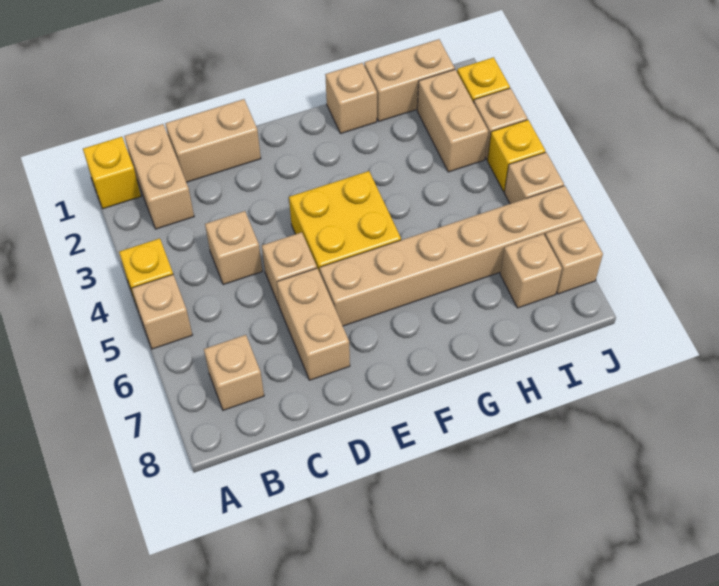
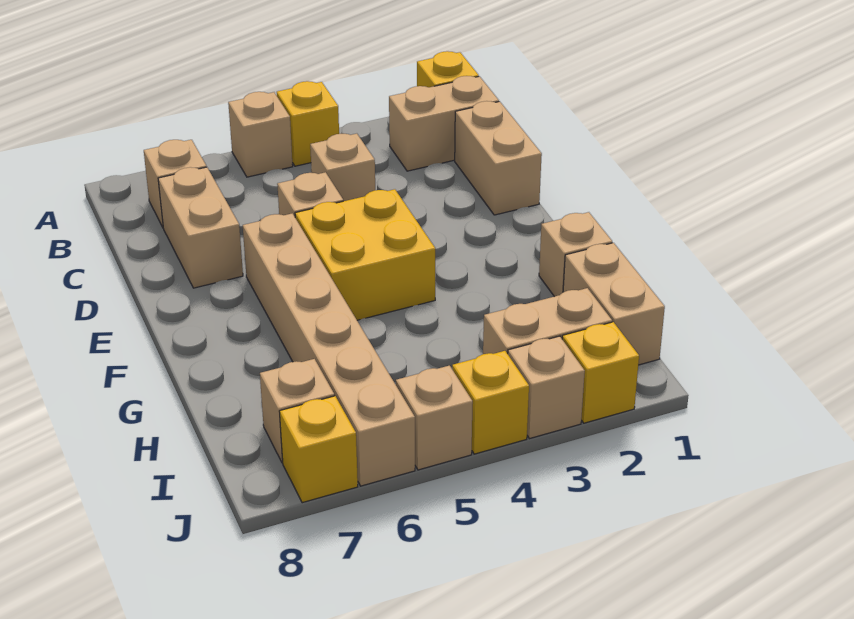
tan 1x2 brick [277,268,350,380] -> tan 1x2 brick turned to [158,167,243,288]
tan 1x1 brick [545,220,603,294] -> yellow 1x1 brick [279,396,358,503]

